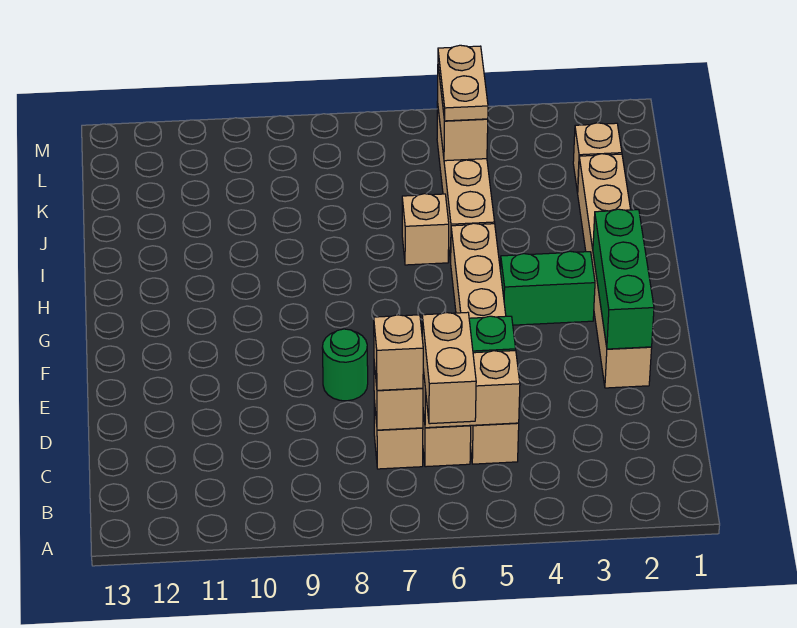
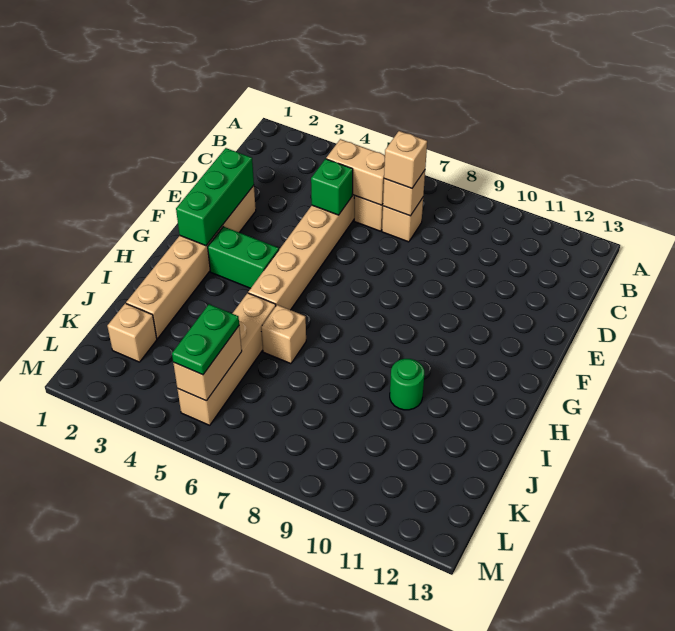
tan 1x2 brick [422,312,476,424] -> none
green 1x1 round brick [322,329,368,401] -> green 1x1 round brick moved to [390,359,424,410]
tan 1x2 plate [438,45,488,121] -> green 1x2 plate [172,304,239,375]

